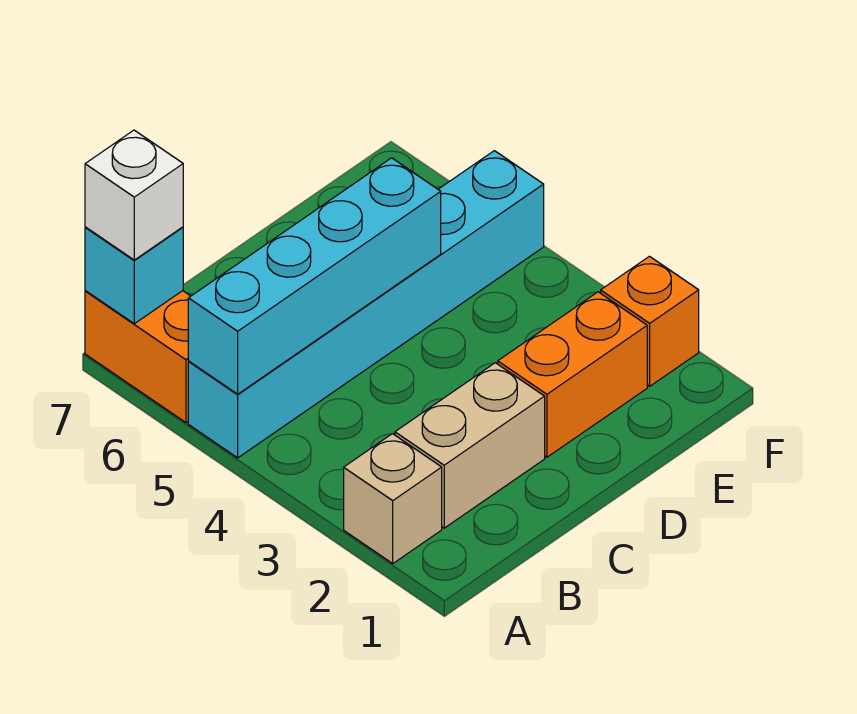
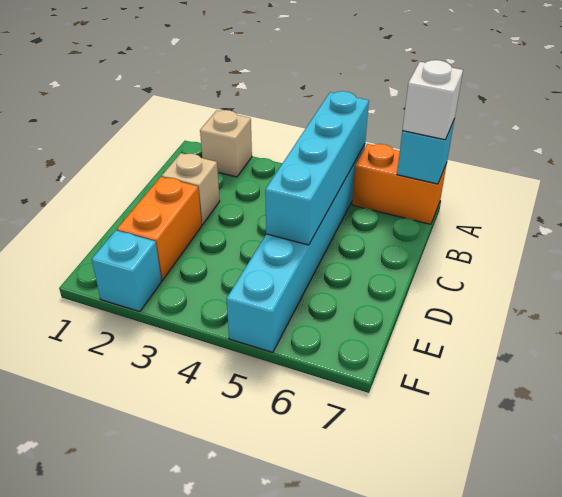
tan 1x2 brick [395,363,545,528] -> tan 1x1 brick [162,153,220,225]
orange 1x1 brick [601,256,699,386] -> cyan 1x1 brick [92,231,161,312]

